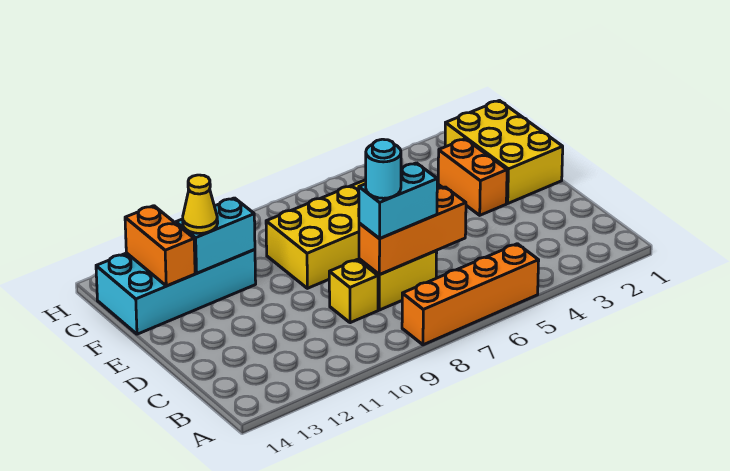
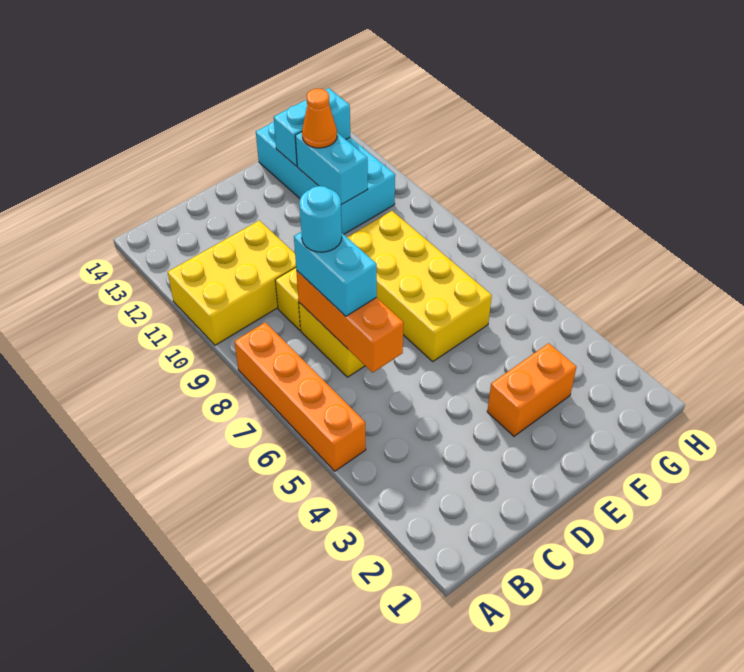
yellow 2x3 brick [445,101,563,203] -> yellow 2x3 brick moved to [168,220,296,345]
yellow 1x1 cone [183,175,218,233] -> orange 1x1 cone [302,89,337,148]
orange 1x2 brick [125,206,195,286] -> cyan 1x2 brick [274,88,350,166]

